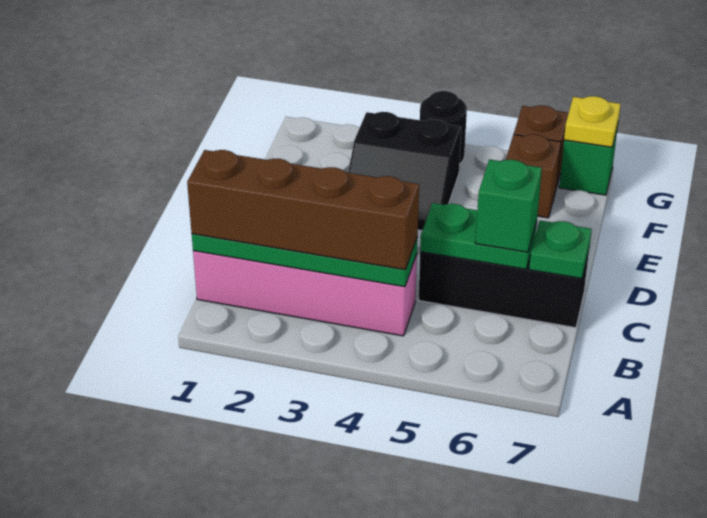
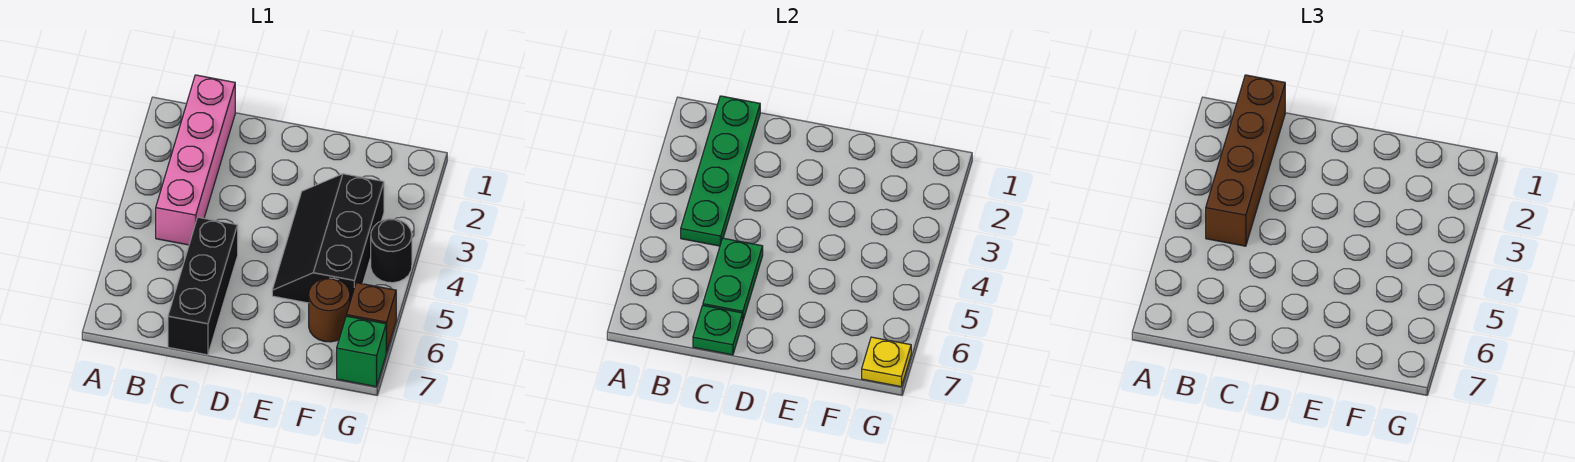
green 1x1 brick [475,159,542,252] -> none
black 2x2 slope [348,112,461,230] -> black 2x3 slope [272,174,384,303]
brown 1x1 brick [506,134,561,218] -> brown 1x1 round brick [309,278,350,342]

